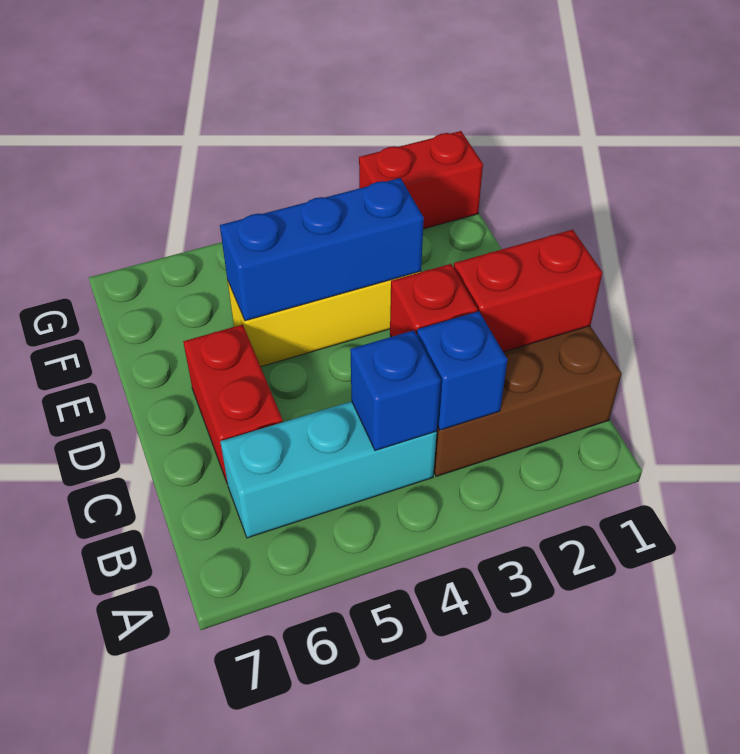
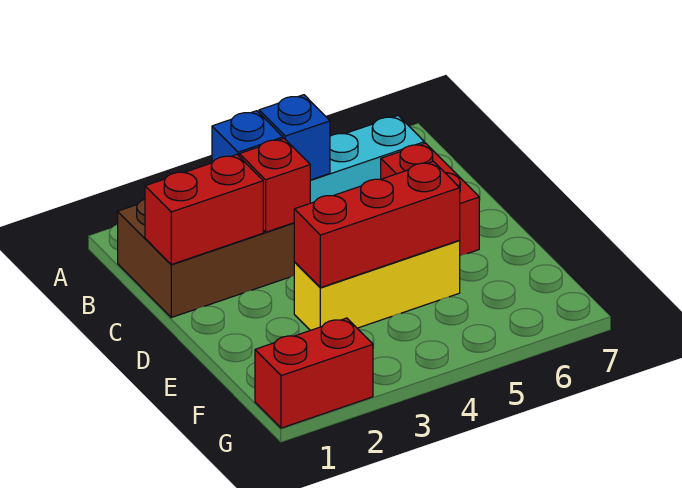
blue 1x3 brick [220,178,424,321] -> red 1x3 brick [294,161,460,288]

